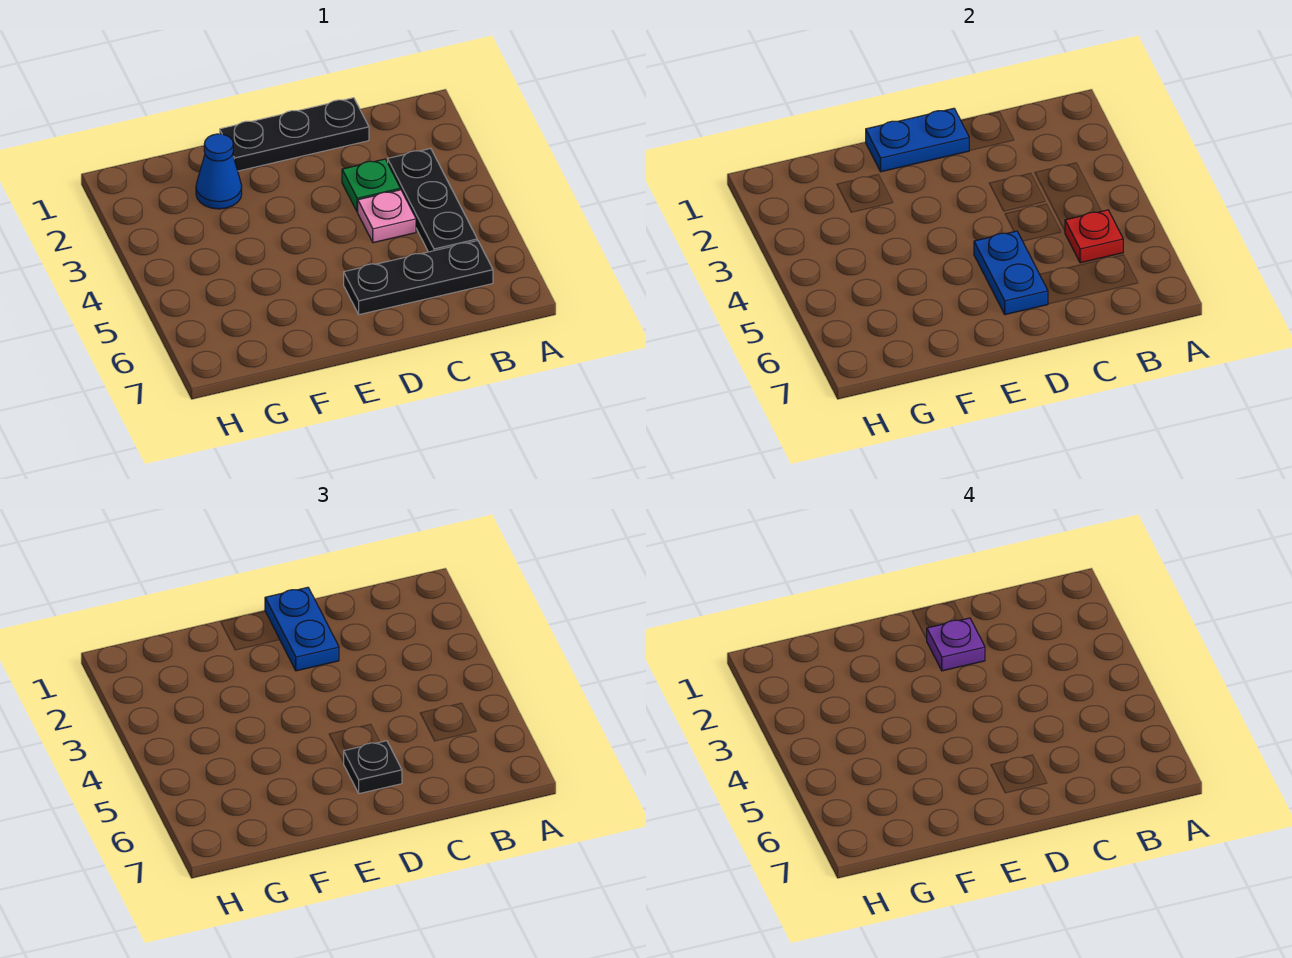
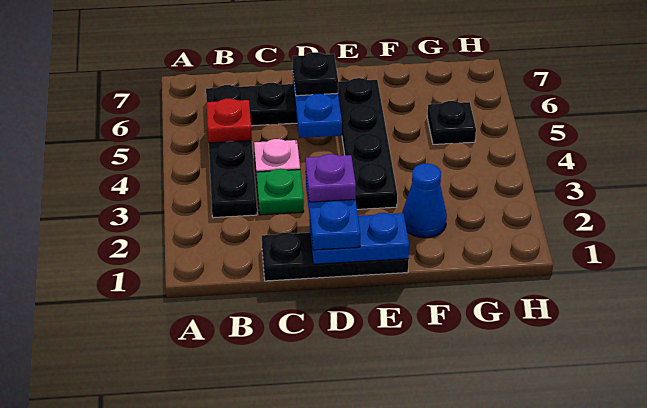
none -> black 1x4 plate [338,78,397,209]
none -> black 1x1 plate [427,101,476,144]

